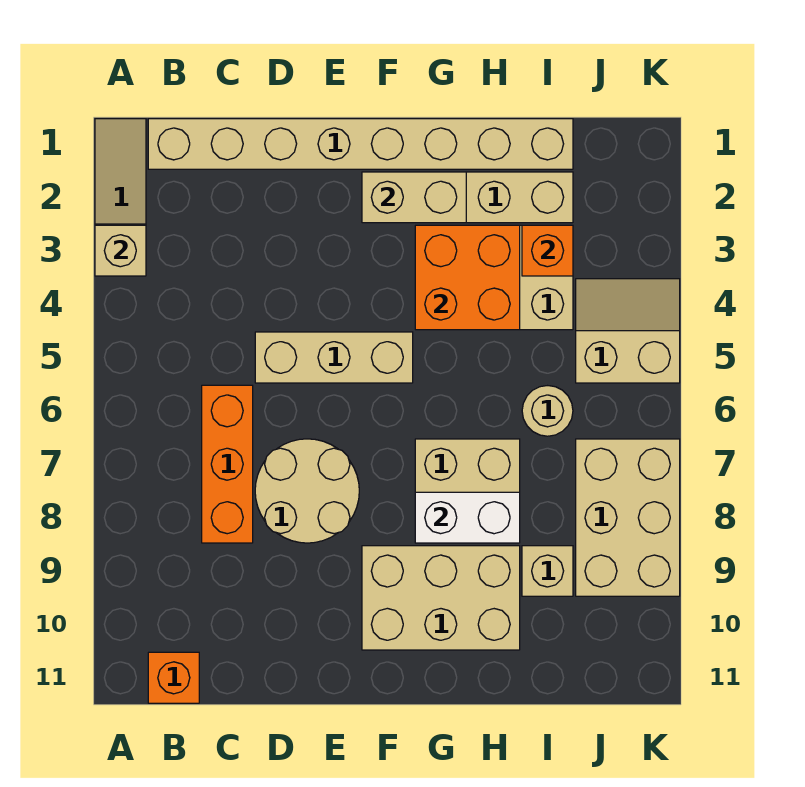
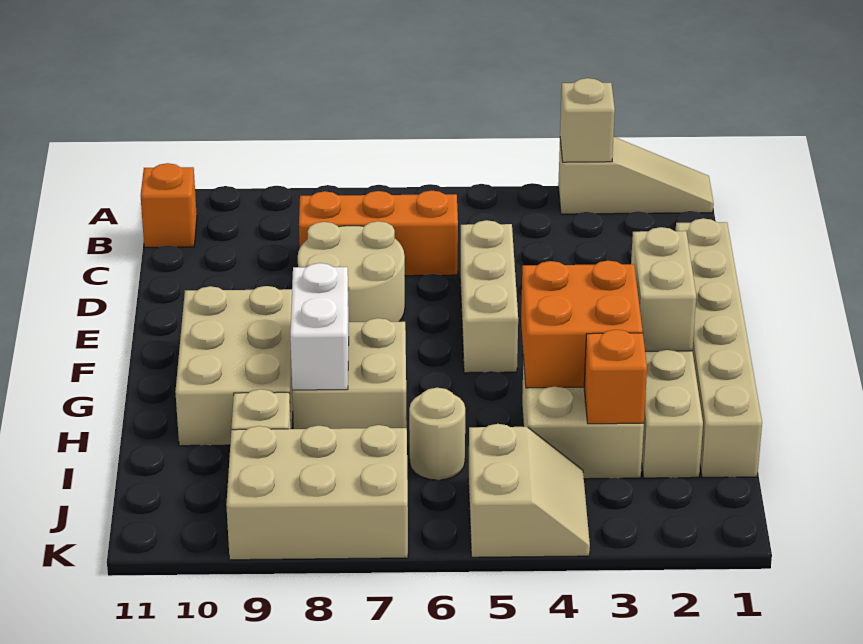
tan 1x8 brick [148,119,573,169] -> tan 1x6 brick [676,218,762,477]

